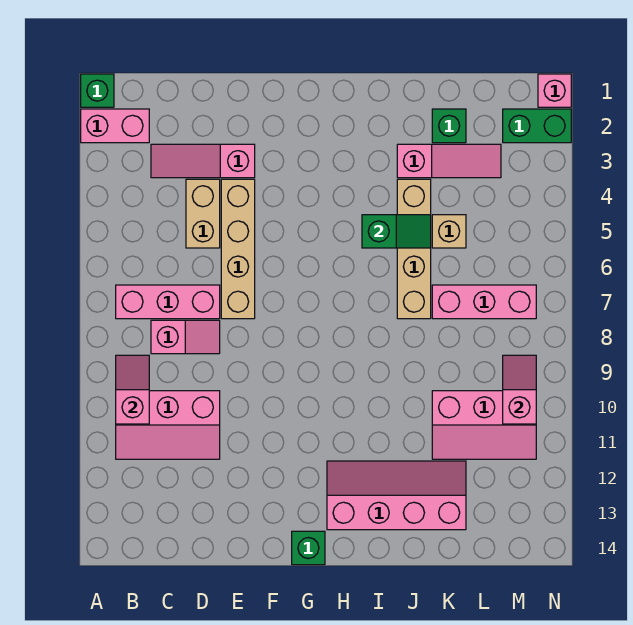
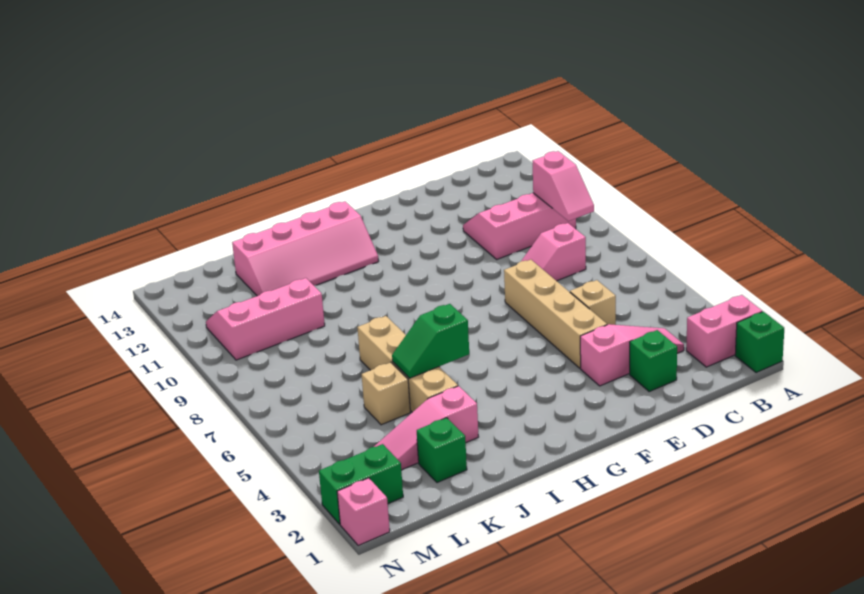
pink 1x3 brick [116,285,220,319] -> none
tan 1x2 brick [186,179,220,248] -> tan 1x1 brick [570,280,616,325]
green 1x1 brick [292,531,325,565] -> green 1x1 brick moved to [630,330,677,392]
pink 1x3 brick [432,285,536,319] -> none
pink 1x2 slope [503,355,536,424] -> none

